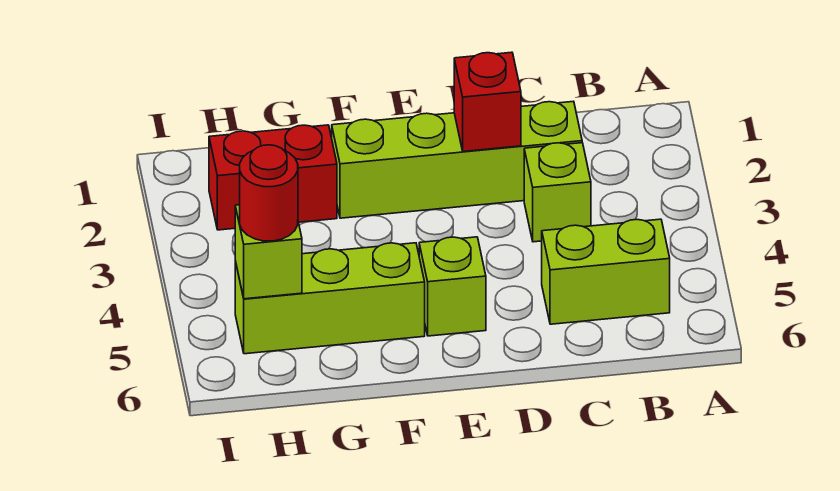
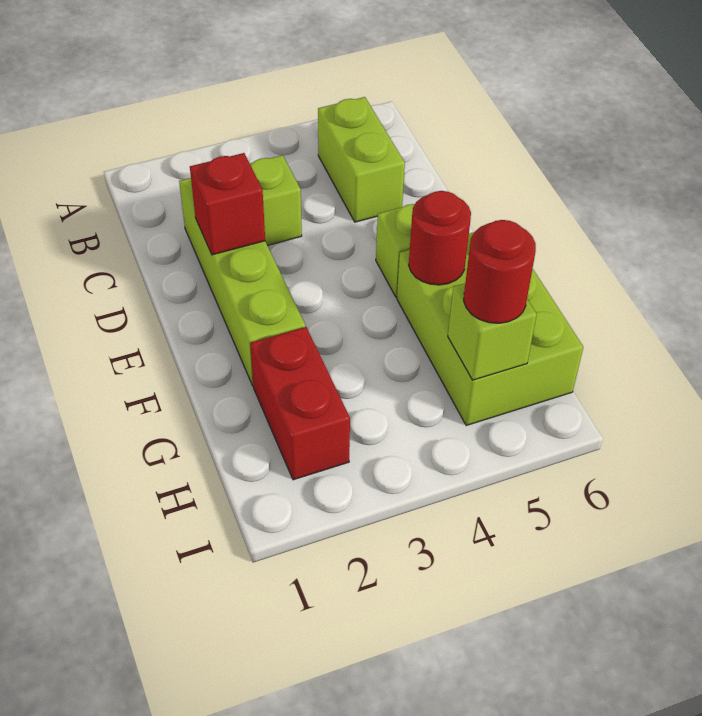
lime 1x3 brick [235,243,425,354] -> lime 2x3 brick [397,232,583,426]
none -> red 1x1 round brick [409,191,471,285]

